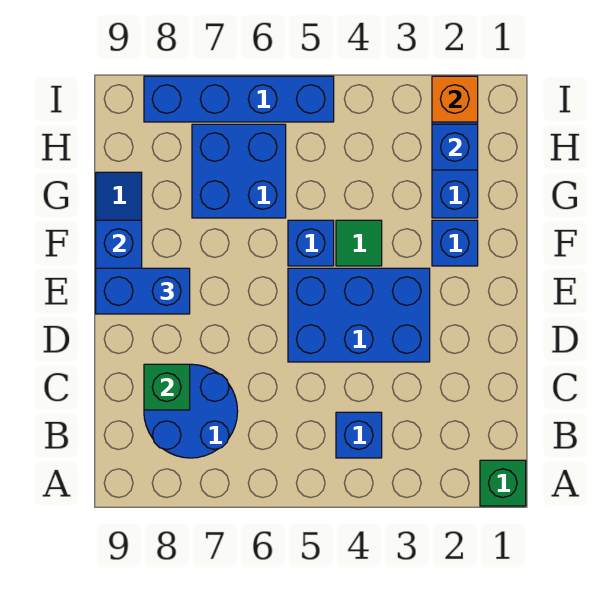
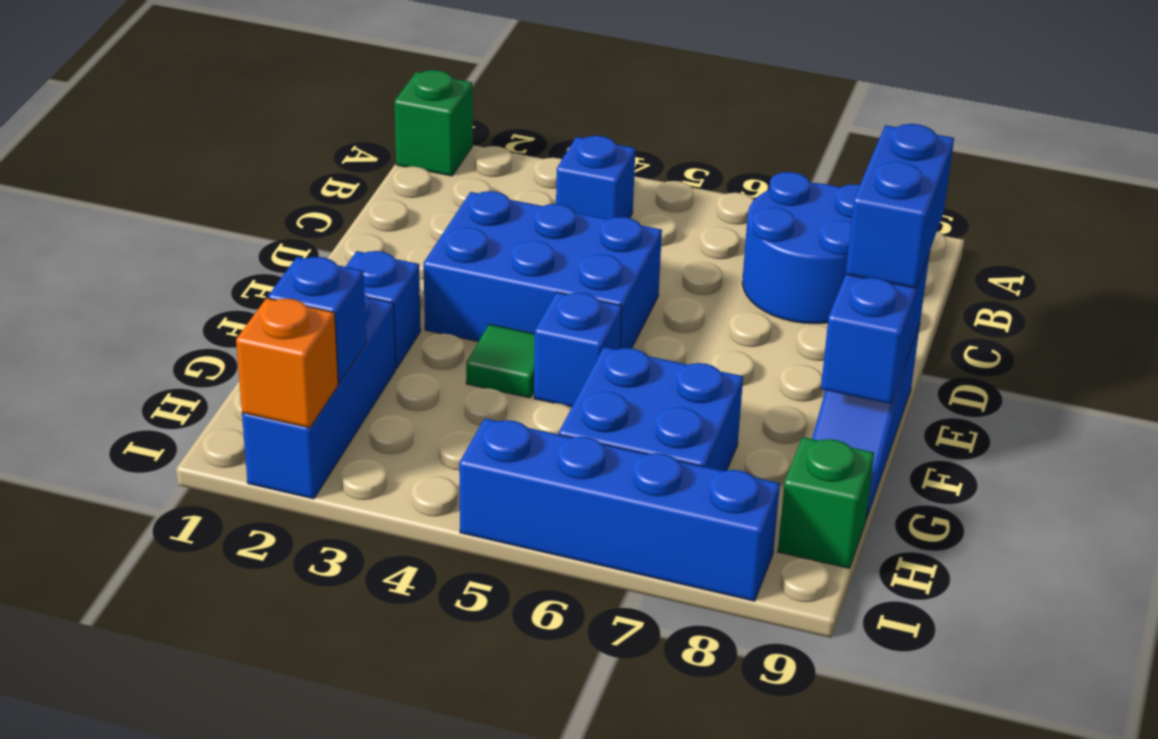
green 1x1 brick [144,364,190,410] -> green 1x1 brick moved to [778,437,874,568]
blue 1x2 brick [96,268,190,314] -> blue 1x2 brick turned to [846,124,954,288]

